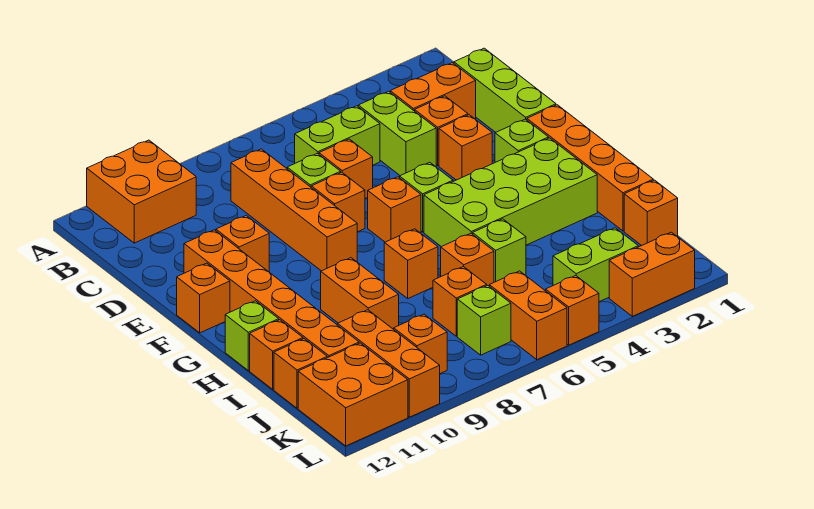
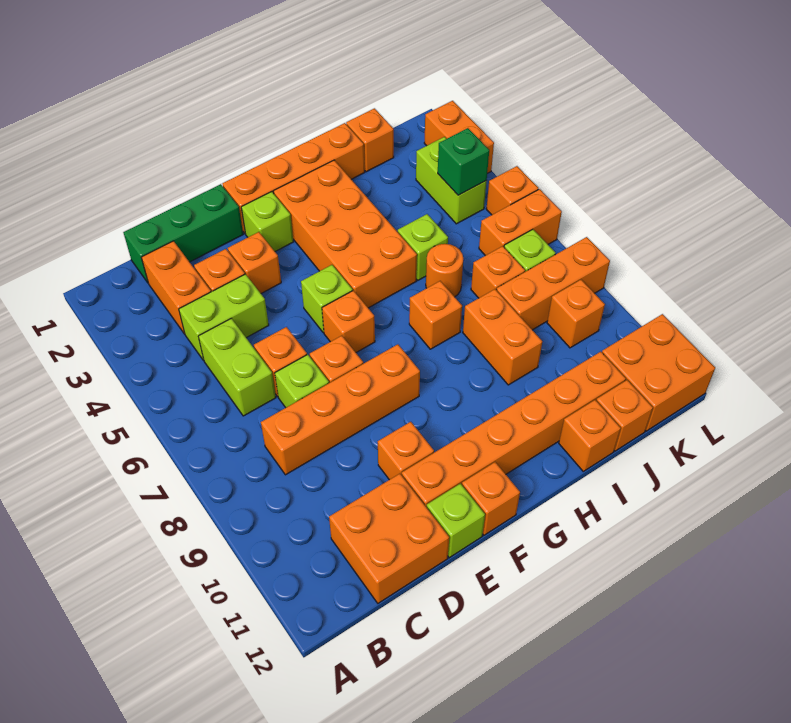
orange 2x2 brick [87,140,196,243] -> orange 2x2 brick moved to [329,474,449,603]
lime 1x3 brick [454,48,556,132] -> green 1x3 brick [123,184,243,283]
lime 2x4 brick [424,138,597,247] -> orange 2x4 brick [273,160,417,308]
orange 1x2 brick [321,258,399,329] -> orange 1x2 brick turned to [463,289,542,385]
lime 1x1 brick [225,301,279,371] -> lime 1x1 brick moved to [427,484,485,558]
orange 1x1 brick [441,233,494,286] -> orange 1x1 round brick [426,244,463,297]
orange 1x3 brick [338,310,440,417] -> orange 1x3 brick moved to [496,237,610,330]
none -> green 1x1 brick [438,128,489,195]

